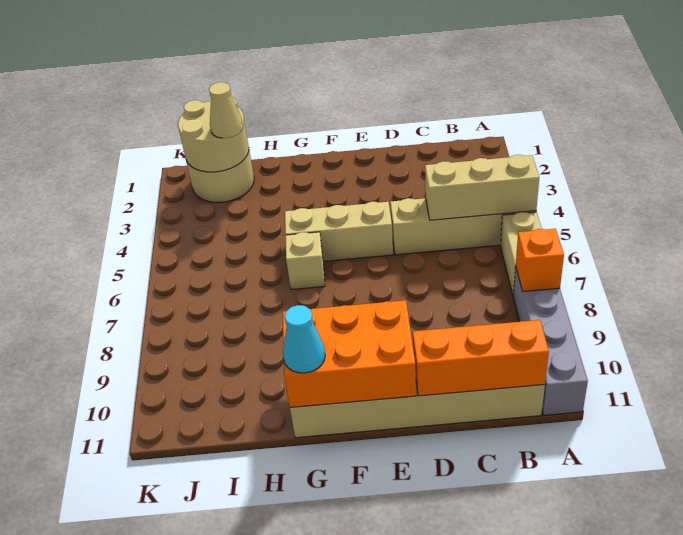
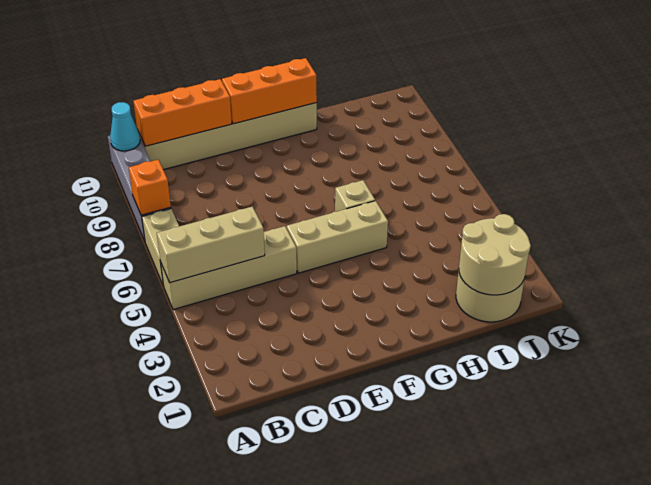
orange 2x3 brick [283,300,416,407] -> orange 1x3 brick [222,58,317,124]
cyan 1x1 cone [283,305,325,373] -> cyan 1x1 cone moved to [110,102,140,151]
tan 1x1 cone [209,82,243,138] -> none

